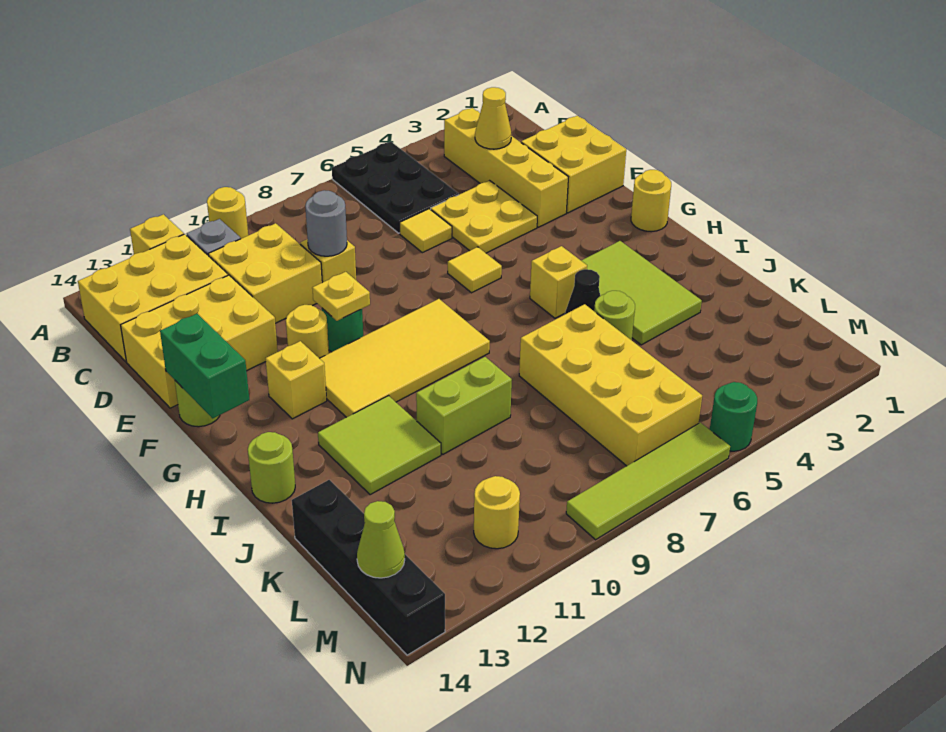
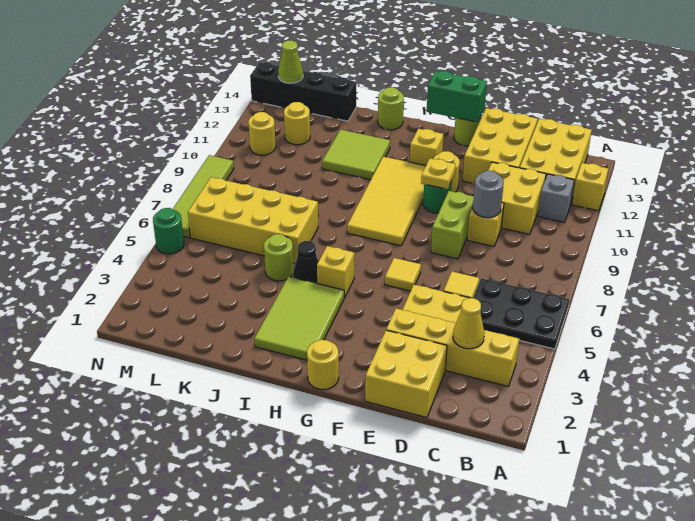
yellow 1x1 round brick [207,187,248,239] -> yellow 1x1 round brick moved to [284,102,310,145]
lime 2x3 tile [581,241,702,345] -> lime 2x3 tile turned to [254,277,345,360]
lime 1x2 brick [416,357,512,454] -> lime 1x2 brick moved to [431,191,474,259]

